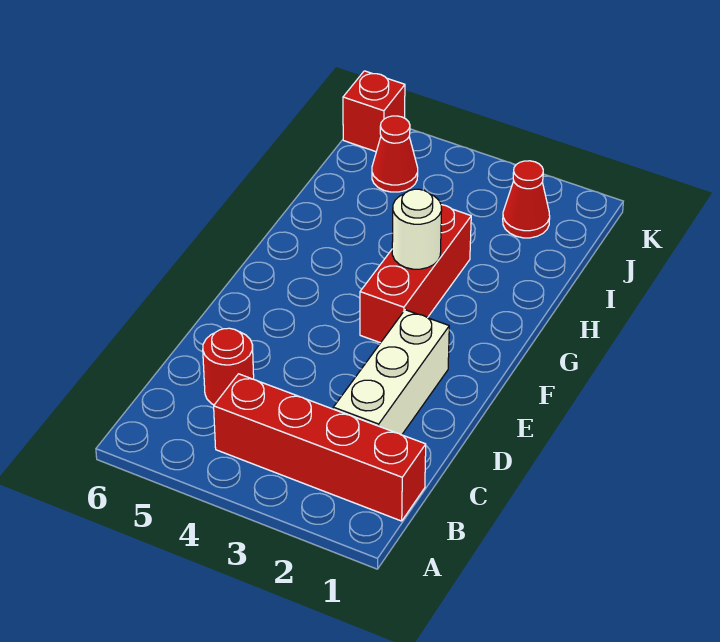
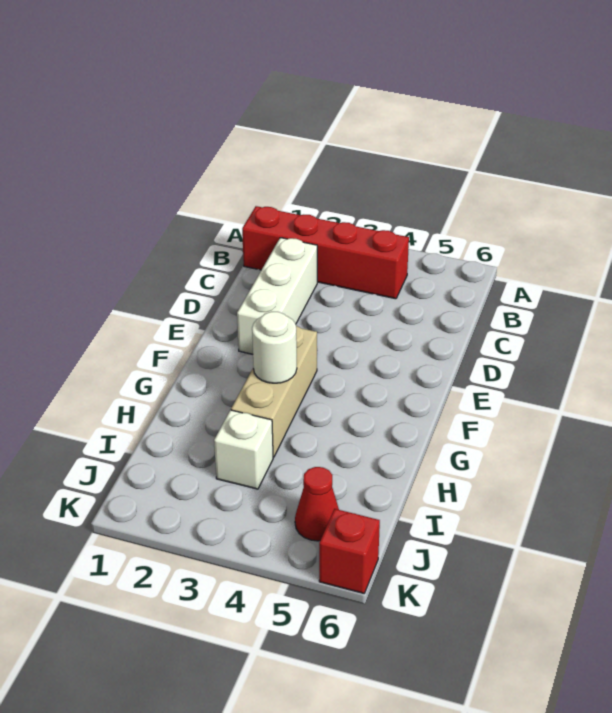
red 1x1 round brick [203,328,254,405] -> none
red 1x3 brick [360,205,471,343] -> tan 1x3 brick [231,326,317,457]
none -> white 1x1 brick [214,410,273,489]
red 1x1 cone [503,161,550,238] -> none

